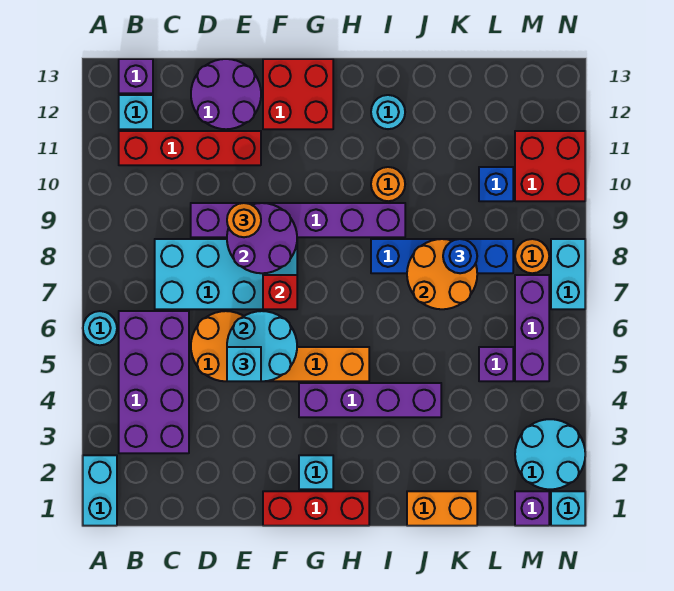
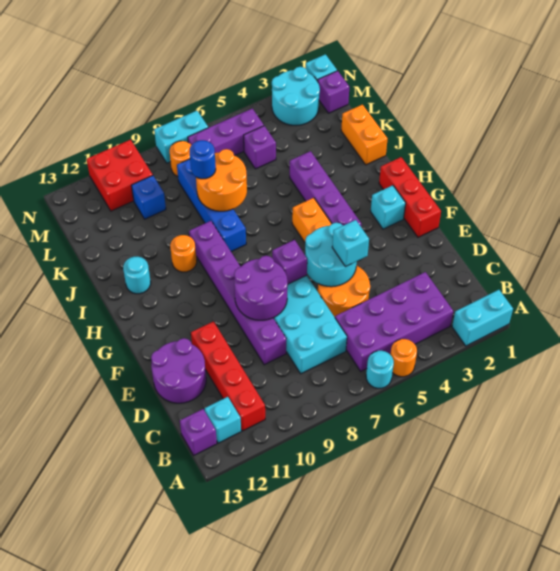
orange 1x1 round brick [227,203,261,237] -> orange 1x1 round brick moved to [390,339,417,377]
red 1x1 brick [263,275,297,309] -> purple 1x1 brick [272,240,307,284]
red 2x2 brick [263,59,333,129] -> none

